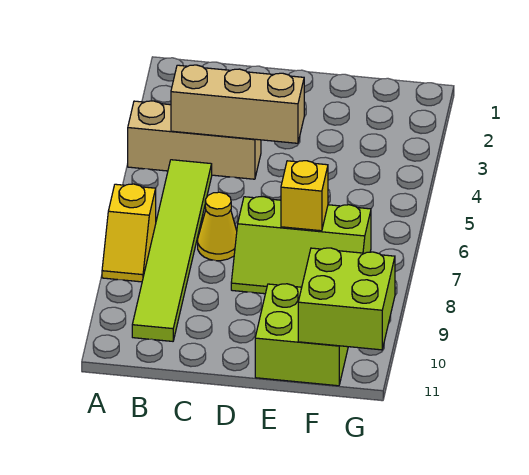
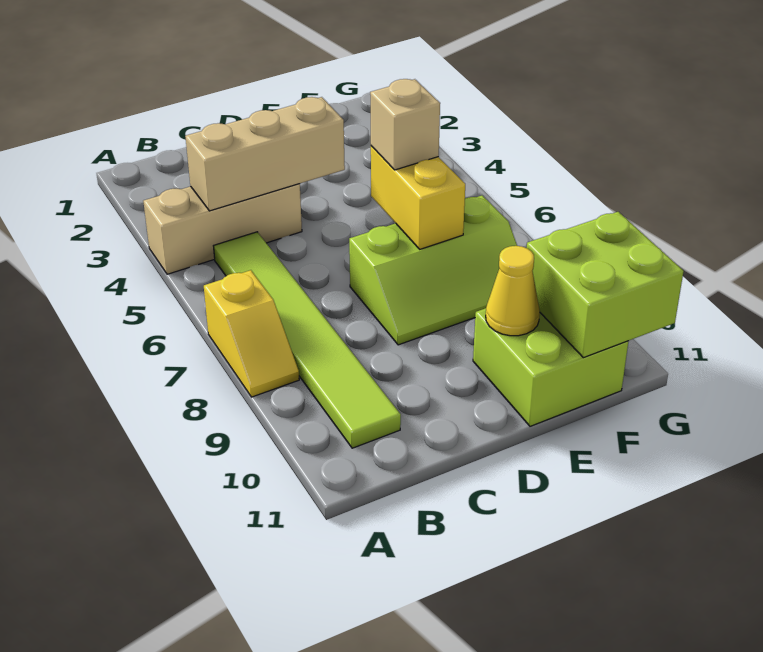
yellow 1x1 cone [198,192,237,261] -> yellow 1x1 cone moved to [486,246,540,336]
none -> tan 1x1 brick [370,79,440,170]
yellow 1x1 brick [281,161,328,231] -> yellow 1x2 brick [371,146,465,249]

